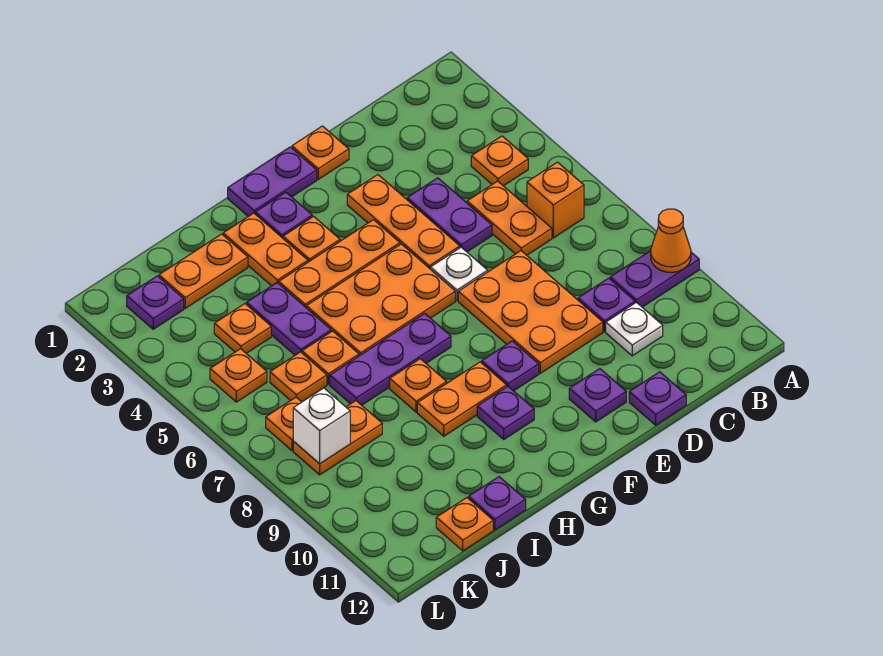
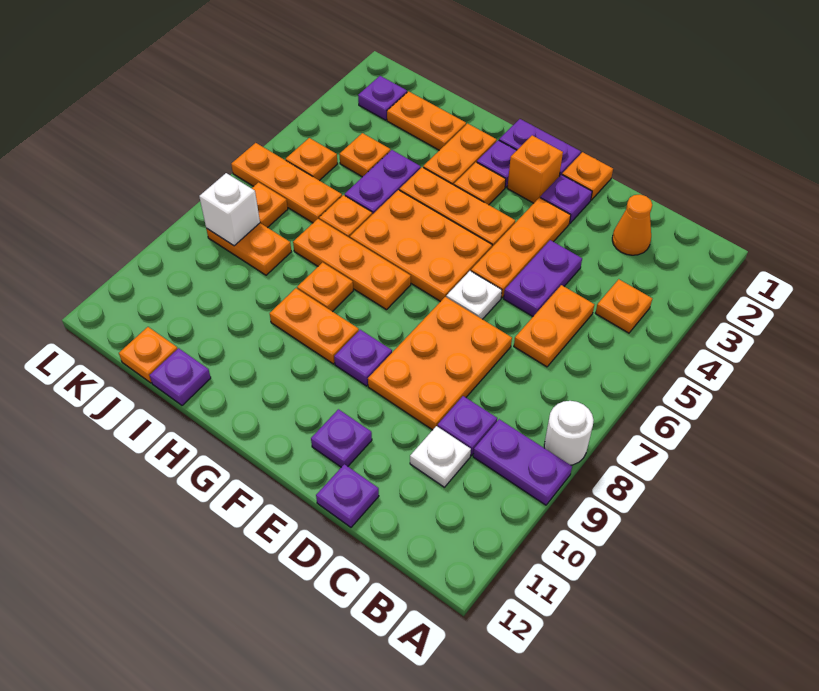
none -> white 1x1 round brick [544,401,594,465]
orange 1x1 cone [651,209,691,272] -> orange 1x1 cone moved to [612,195,652,255]
orange 1x1 brick [527,162,584,238] -> orange 1x1 brick moved to [507,135,563,203]
purple 1x3 plate [330,313,451,405] -> orange 1x3 plate [293,219,411,310]
purple 1x1 plate [477,386,534,439] -> purple 1x1 plate moved to [540,175,592,223]
orange 1x1 plate [270,352,327,402] -> orange 1x3 plate [231,143,342,223]

